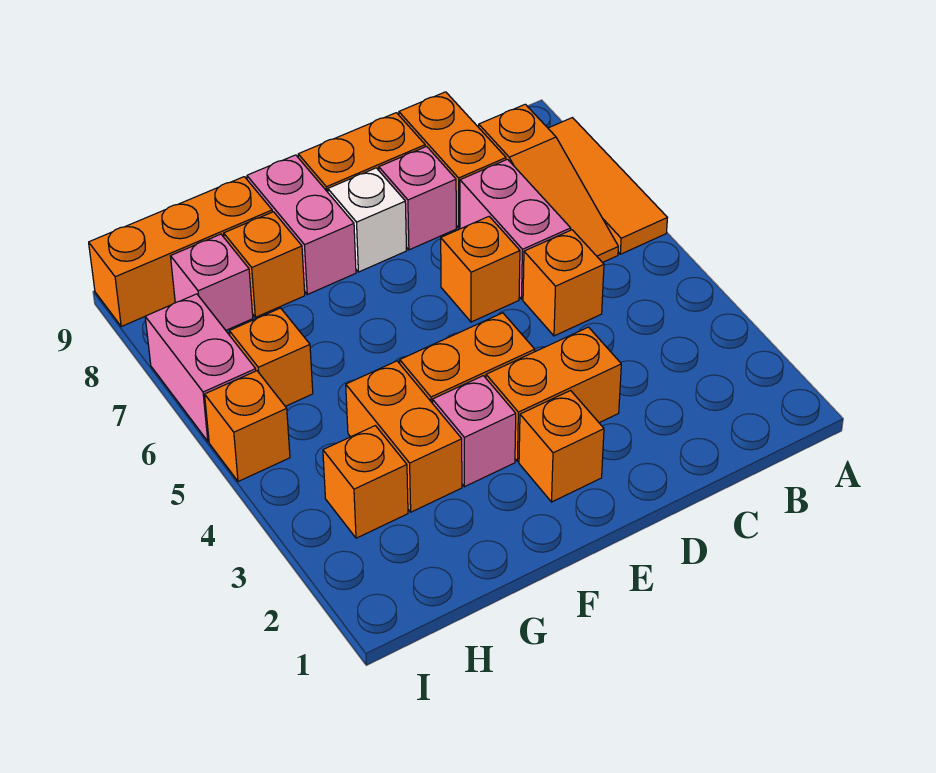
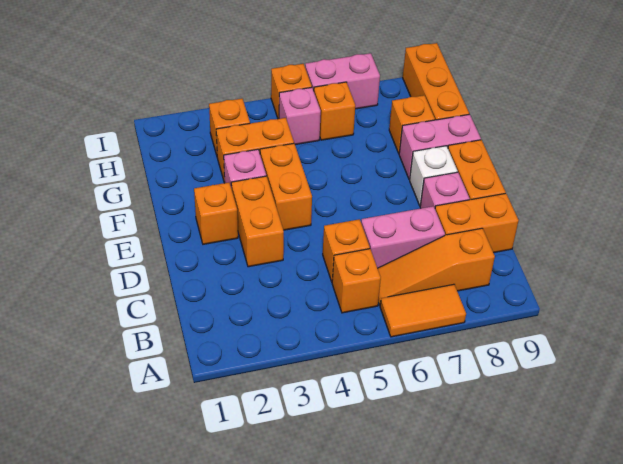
orange 1x3 tile [548,118,667,254] -> orange 1x2 tile [380,284,466,337]
orange 1x1 brick [441,217,520,322] -> orange 1x1 brick moved to [332,249,381,313]
pink 1x1 brick [171,234,253,330] -> pink 1x1 brick moved to [279,87,321,145]

